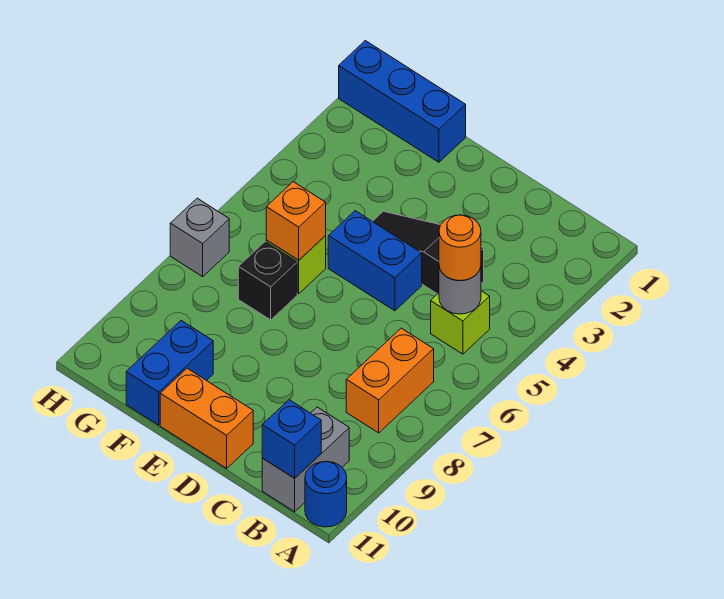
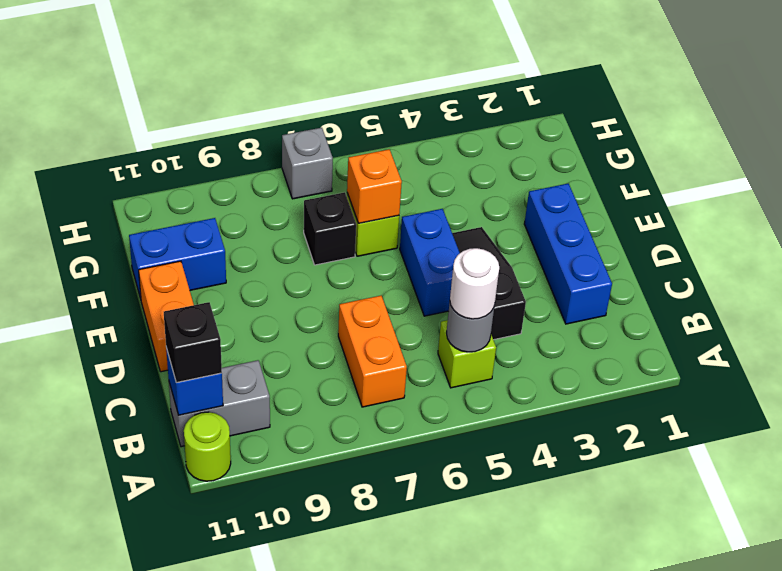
blue 1x1 round brick [305,462,347,527] -> lime 1x1 round brick [184,412,231,481]
orange 1x1 round brick [439,215,481,281] -> white 1x1 round brick [450,248,499,319]
orange 1x2 brick [346,328,434,433] -> orange 1x2 brick turned to [338,296,407,407]
none -> black 1x1 brick [164,302,222,383]
blue 1x3 brick [339,41,466,162] -> blue 1x3 brick moved to [524,184,612,324]

